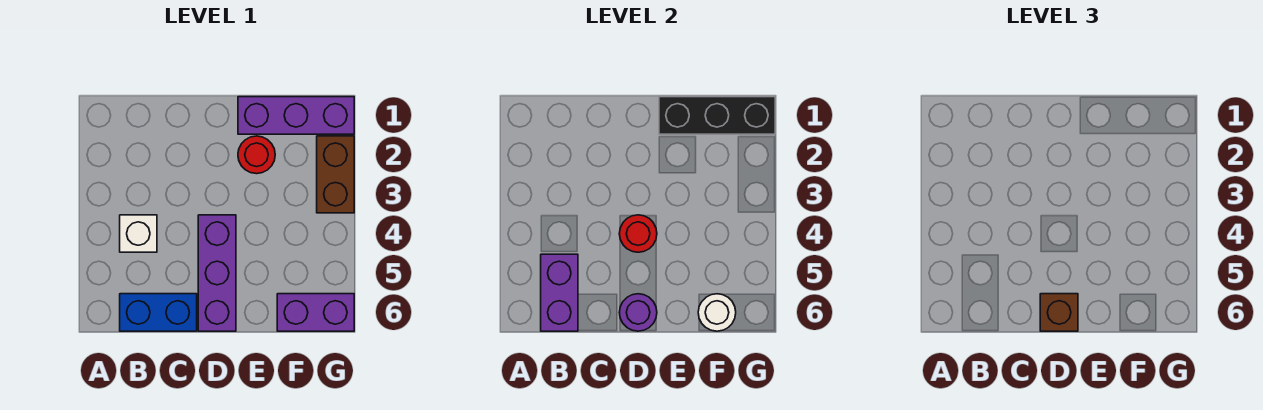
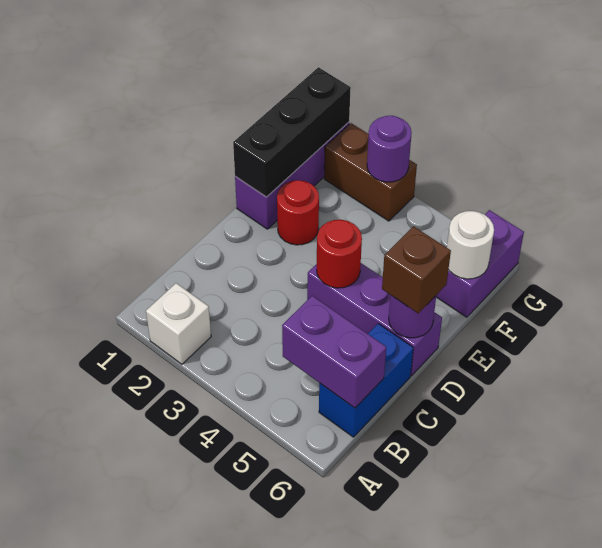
white 1x1 brick [120,215,157,252] -> white 1x1 brick moved to [146,283,211,364]
none -> purple 1x1 round brick [367,116,412,182]

